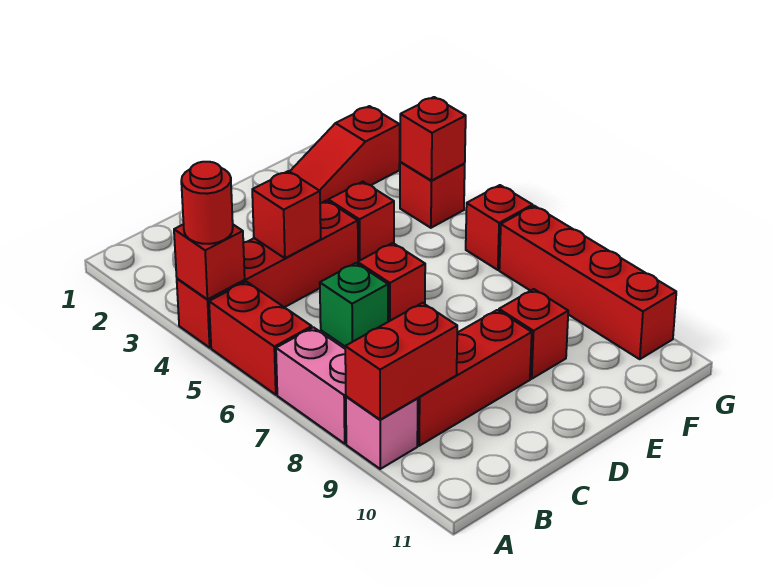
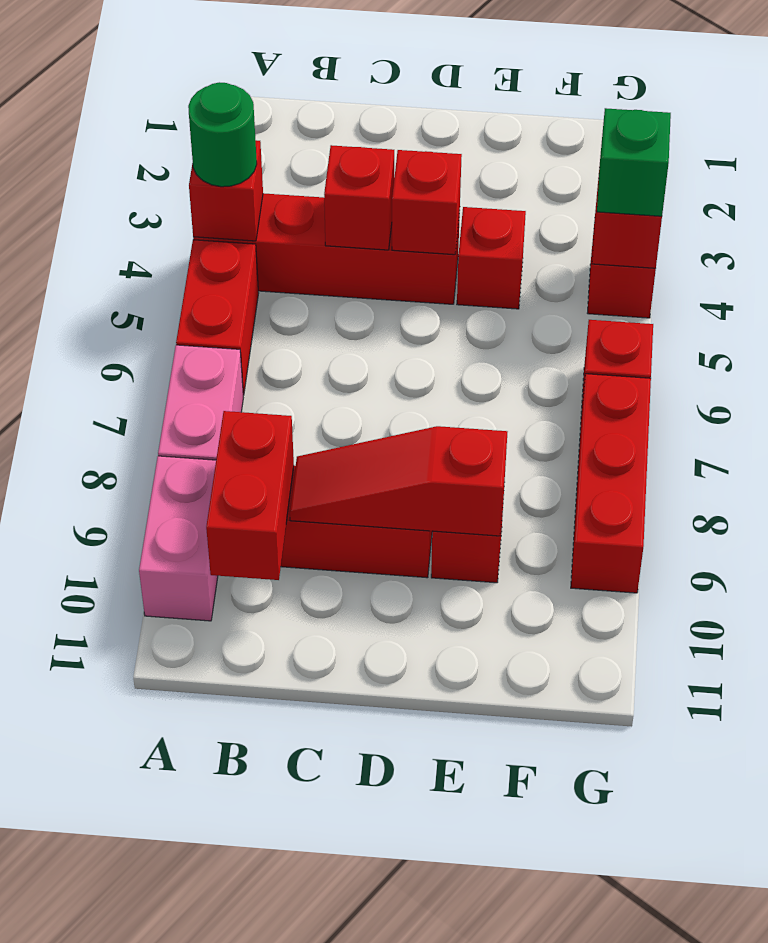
red 1x1 round brick [181,162,233,244] -> green 1x1 round brick [188,82,257,187]
pink 1x1 brick [346,396,418,469] -> pink 1x2 brick [139,456,218,621]
red 1x2 brick [345,303,457,420] -> red 1x2 brick turned to [206,411,294,580]
green 1x1 brick [320,263,388,346] -> green 1x1 brick moved to [597,108,671,216]
red 1x1 brick [358,243,425,322] -> red 1x1 brick moved to [392,150,462,255]
red 1x3 slope [290,106,400,203] -> red 1x3 slope moved to [290,426,507,536]
red 1x4 brick [499,206,676,359] -> red 1x3 brick [571,374,651,593]

